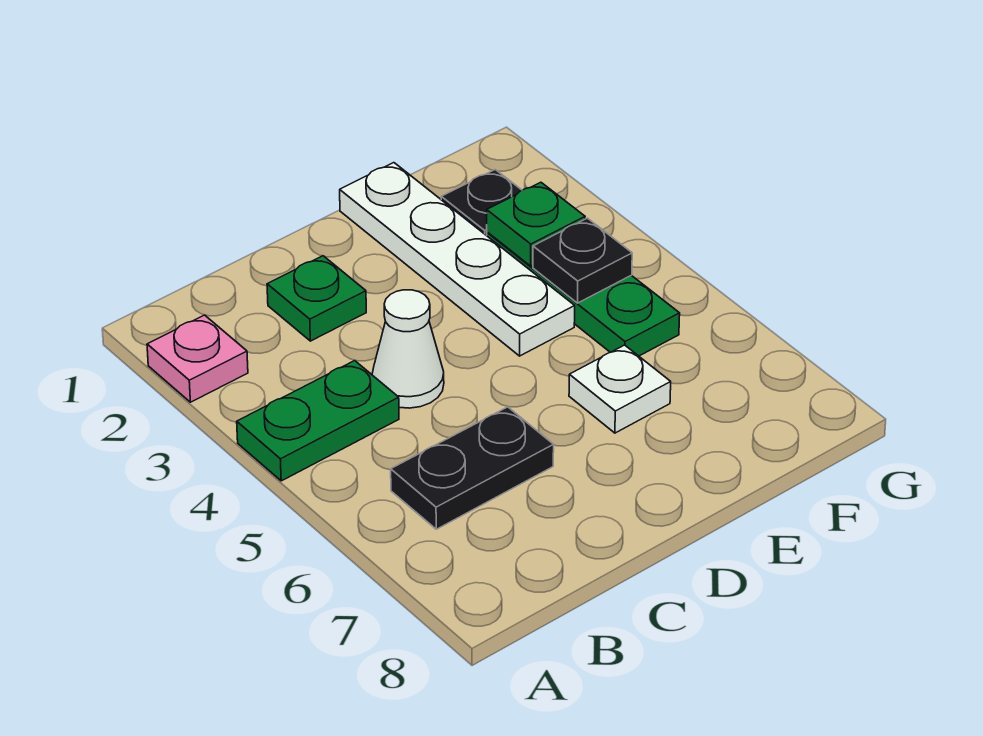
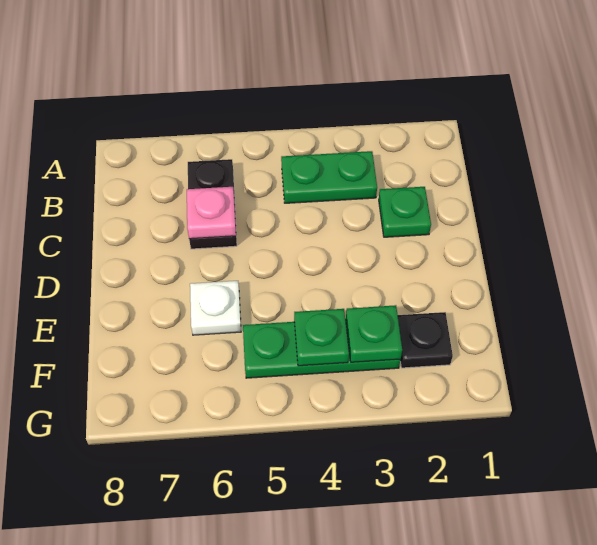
pink 1x1 plate [147,315,248,402] -> pink 1x1 plate moved to [187,187,236,239]
green 1x2 plate [237,361,399,481] -> green 1x2 plate turned to [281,151,377,203]
white 1x1 cone [372,290,444,408] -> none
white 1x4 plate [340,163,575,356] -> none
black 1x1 plate [533,218,632,303] -> green 1x1 plate [294,309,349,366]

